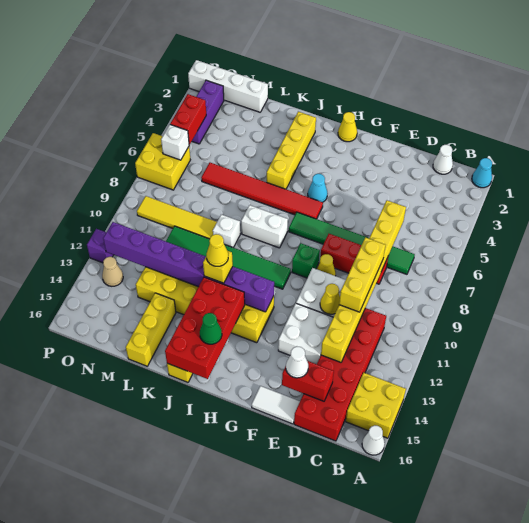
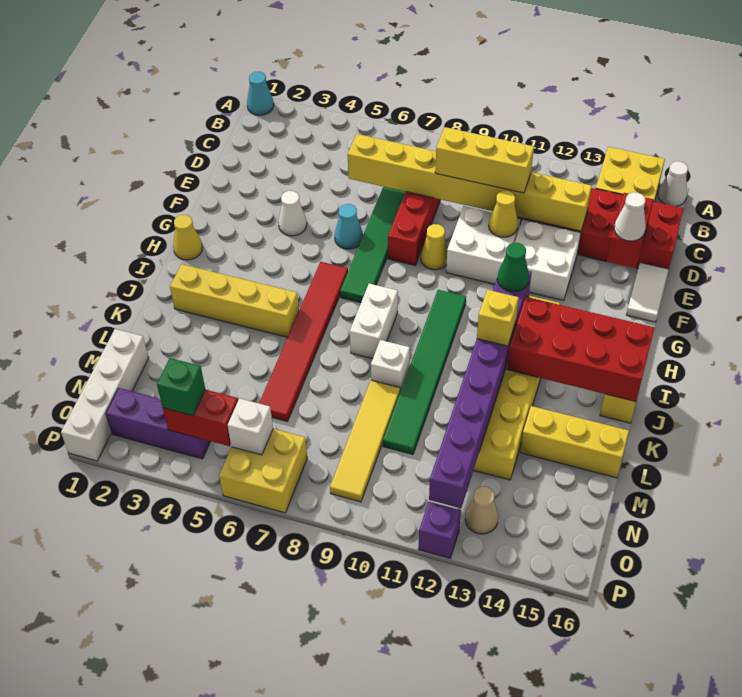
white 1x1 cone [433,145,453,174] -> white 1x1 cone moved to [278,191,307,236]
green 1x1 brick [292,243,320,278] -> green 1x1 brick moved to [157,358,205,416]
cyan 1x1 cone [308,174,328,202] -> cyan 1x1 cone moved to [335,204,363,249]
green 1x1 cone [200,313,222,344] -> green 1x1 cone moved to [497,243,529,292]
yellow 1x1 cone [206,234,228,266] -> none

